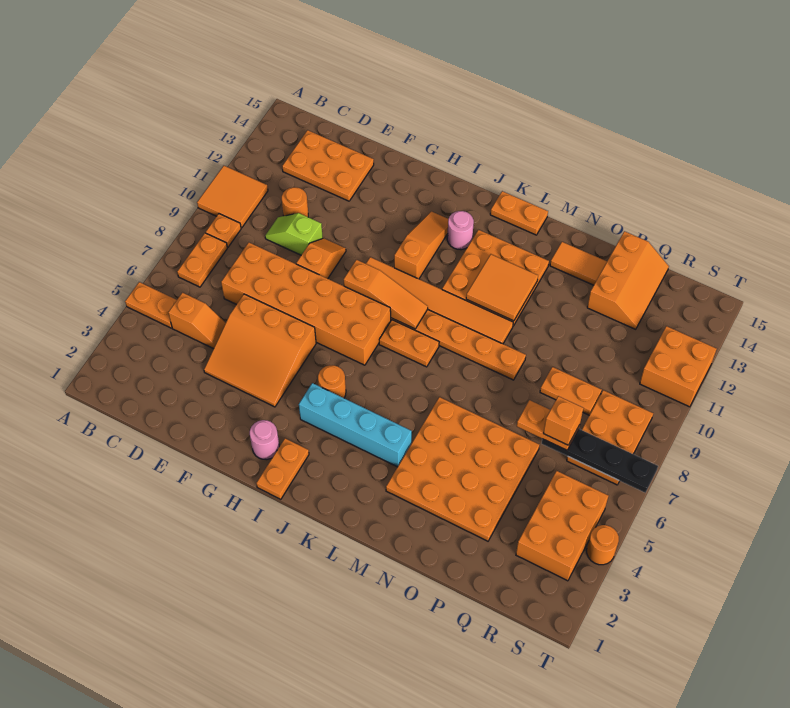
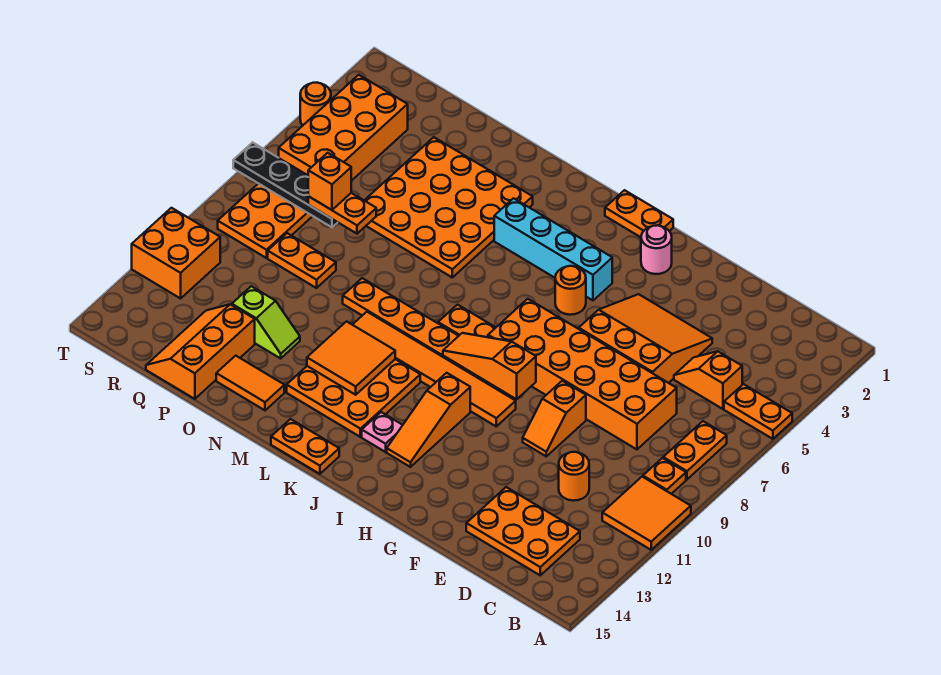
lime 1x2 slope [265,213,323,255] -> lime 1x2 slope moved to [232,286,300,358]
orange 1x2 plate [256,438,309,499] -> orange 1x2 plate turned to [605,190,673,237]
pink 1x1 round brick [447,211,474,250] -> pink 1x1 plate [362,412,402,452]
orange 2x3 brick [516,471,608,581] -> orange 2x4 brick [279,75,408,181]

